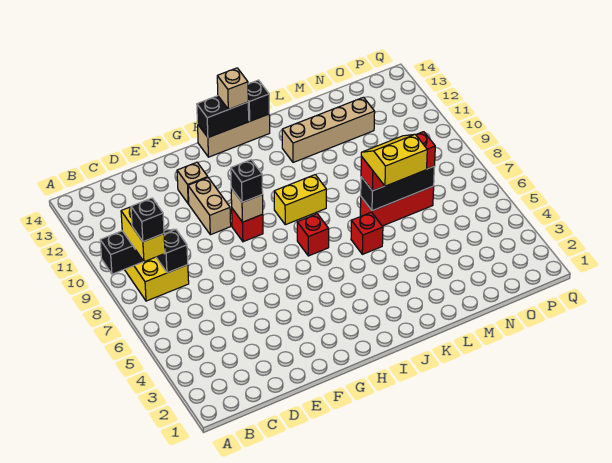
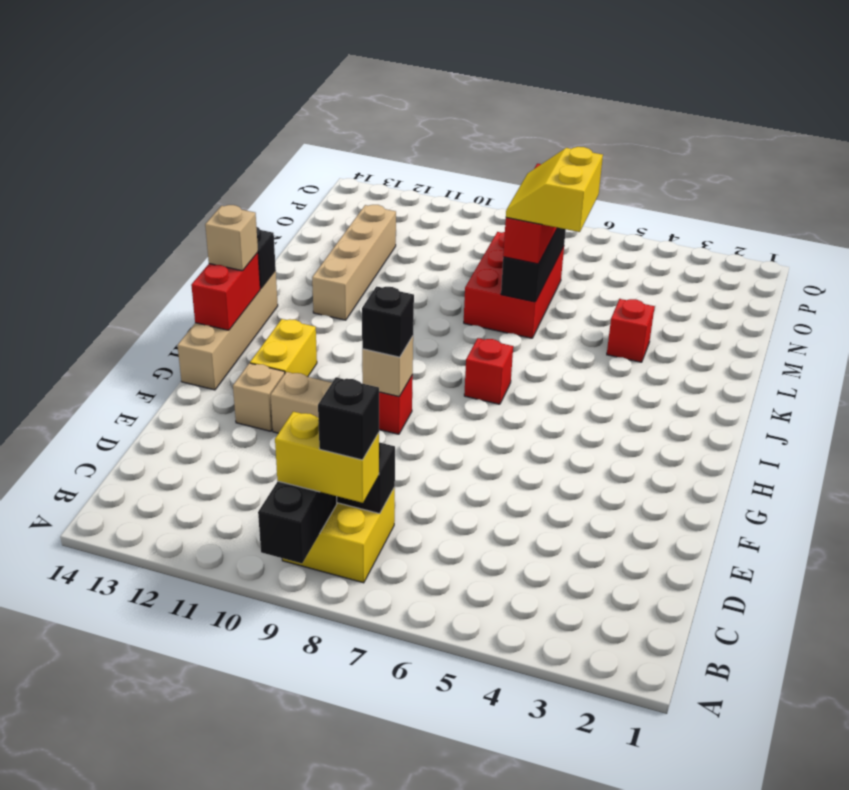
tan 1x3 brick [198,114,270,157] -> tan 1x4 brick [178,271,278,390]
black 1x2 brick [197,96,249,137] -> red 1x2 brick [191,252,260,330]
yellow 1x2 brick [274,175,326,225] -> yellow 1x2 brick moved to [250,319,317,377]
red 1x1 brick [351,212,383,254] -> red 1x1 brick moved to [607,299,655,362]
red 1x3 brick [360,186,434,226] -> red 2x3 brick [464,232,564,338]

